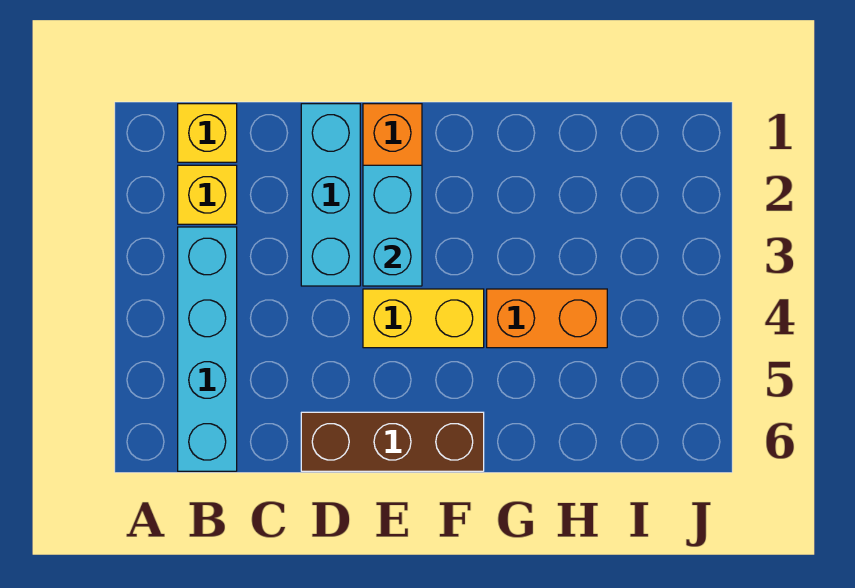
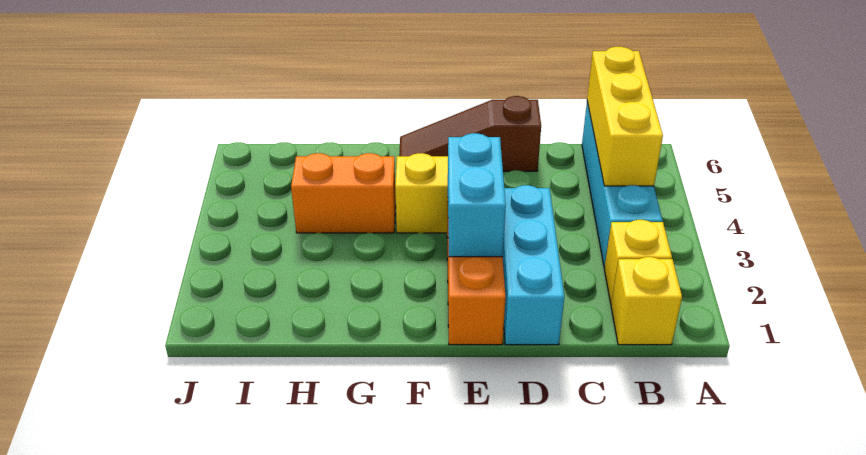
none -> yellow 1x3 brick [587,47,663,186]
brown 1x3 brick [301,412,484,471] -> brown 1x3 slope [399,96,541,171]

